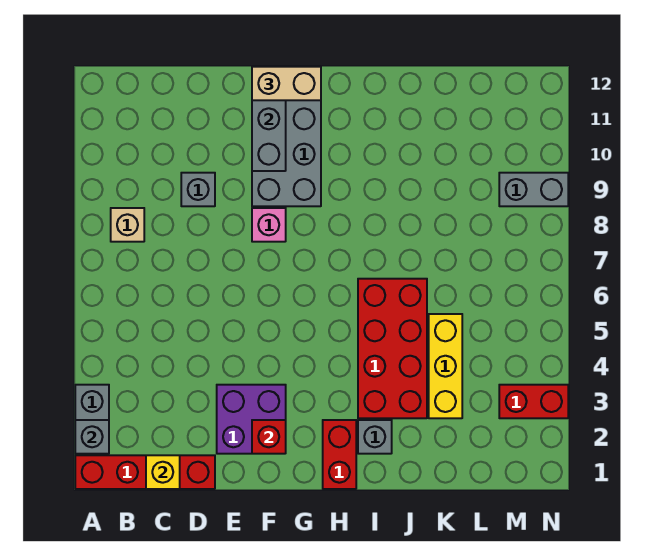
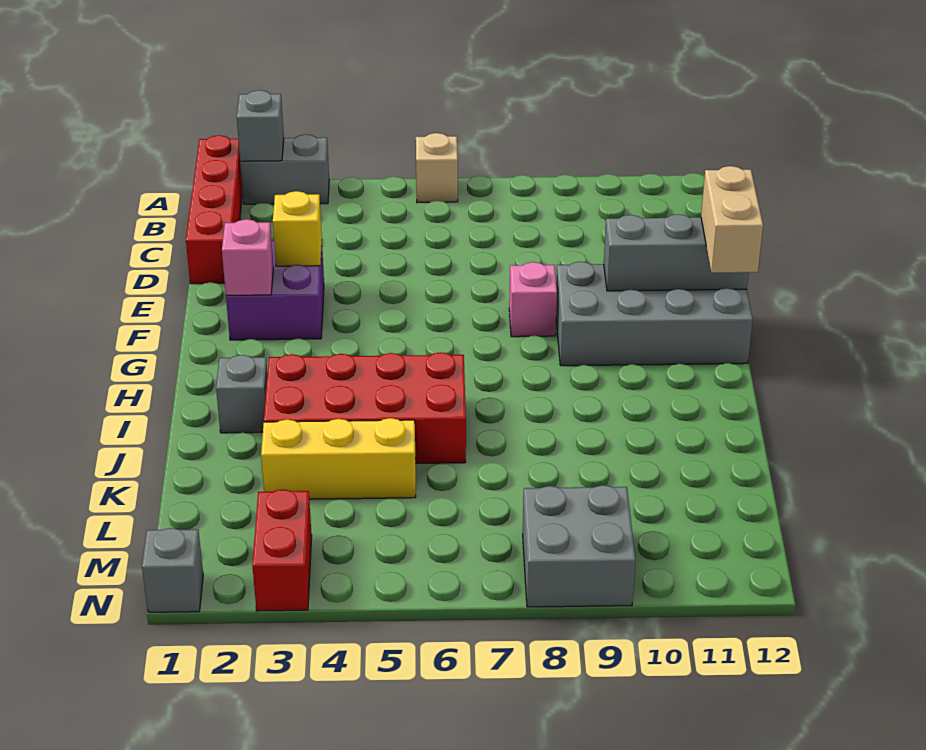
tan 1x1 brick [111,208,144,242] -> tan 1x1 brick moved to [416,133,458,203]
yellow 1x1 brick [146,455,180,489] -> yellow 1x1 brick moved to [273,191,322,266]
grey 1x1 brick [181,173,215,206] -> grey 1x1 brick moved to [142,528,203,612]
red 1x1 brick [252,420,286,454] -> pink 1x1 brick [222,219,273,295]
red 1x2 brick [323,420,356,489] -> none
grey 1x2 brick [499,173,568,206] -> grey 2x2 brick [523,485,635,607]

